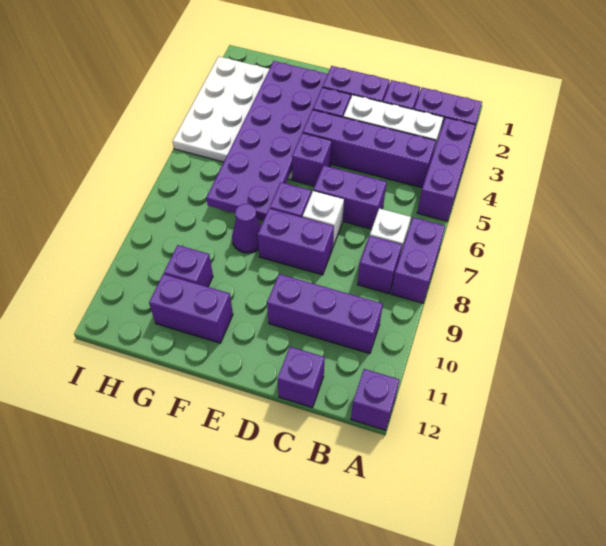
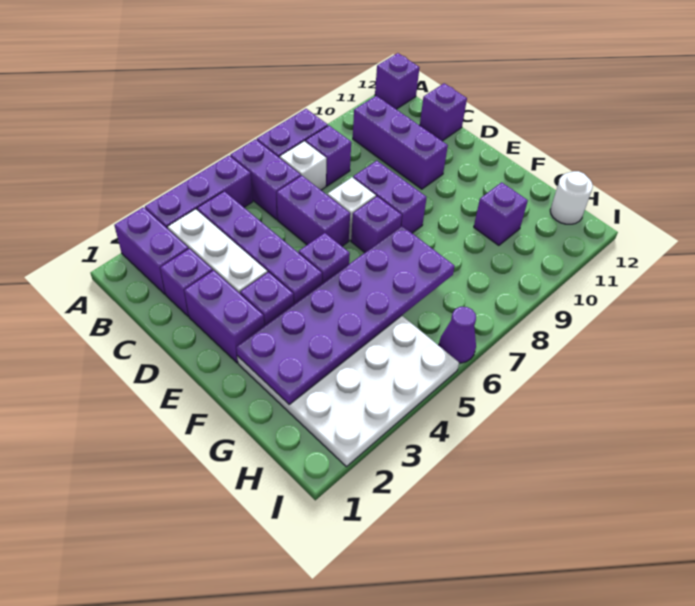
purple 1x1 cone [232,204,261,253] -> purple 1x1 cone moved to [439,307,476,363]
purple 1x2 brick [149,274,233,343] -> purple 1x2 brick moved to [230,139,301,220]
none -> white 1x1 round brick [550,171,593,224]

